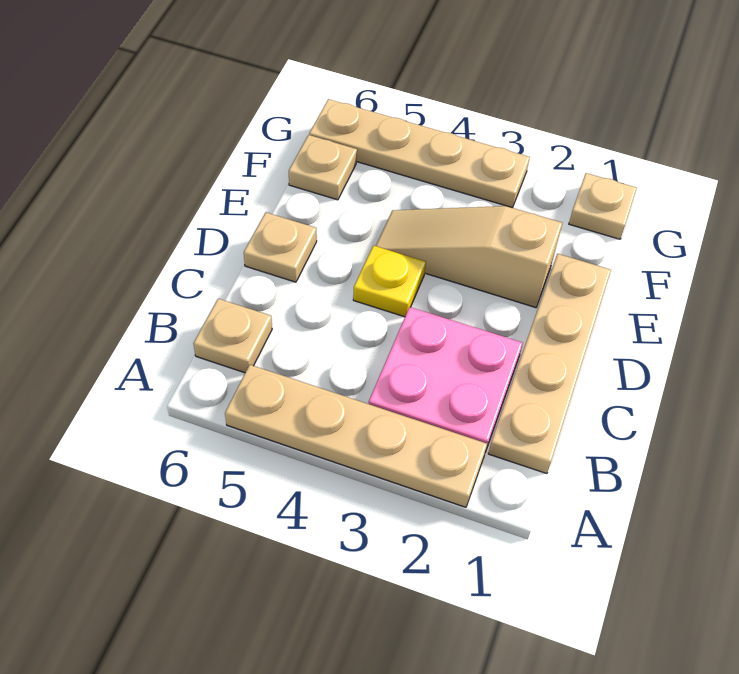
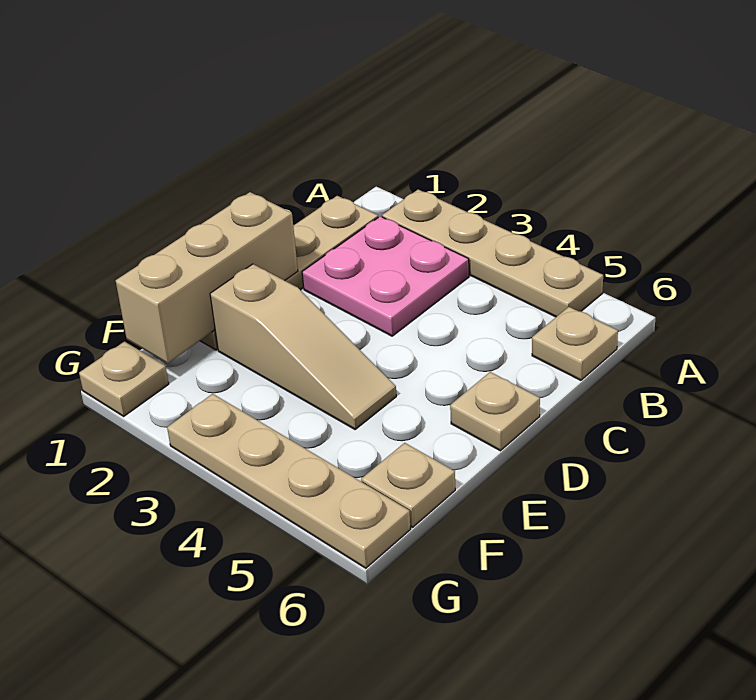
none -> tan 1x3 brick [116,192,298,363]
yellow 1x1 plate [353,246,426,317] -> none

